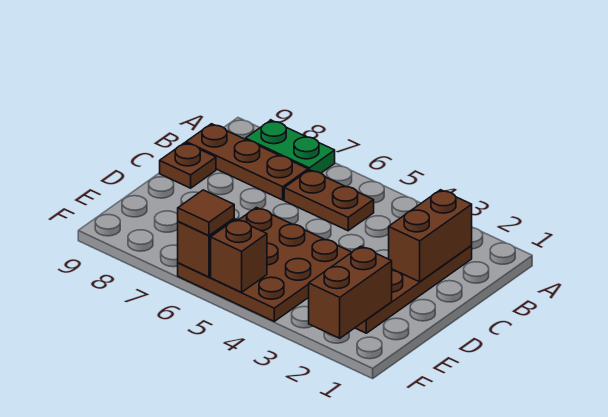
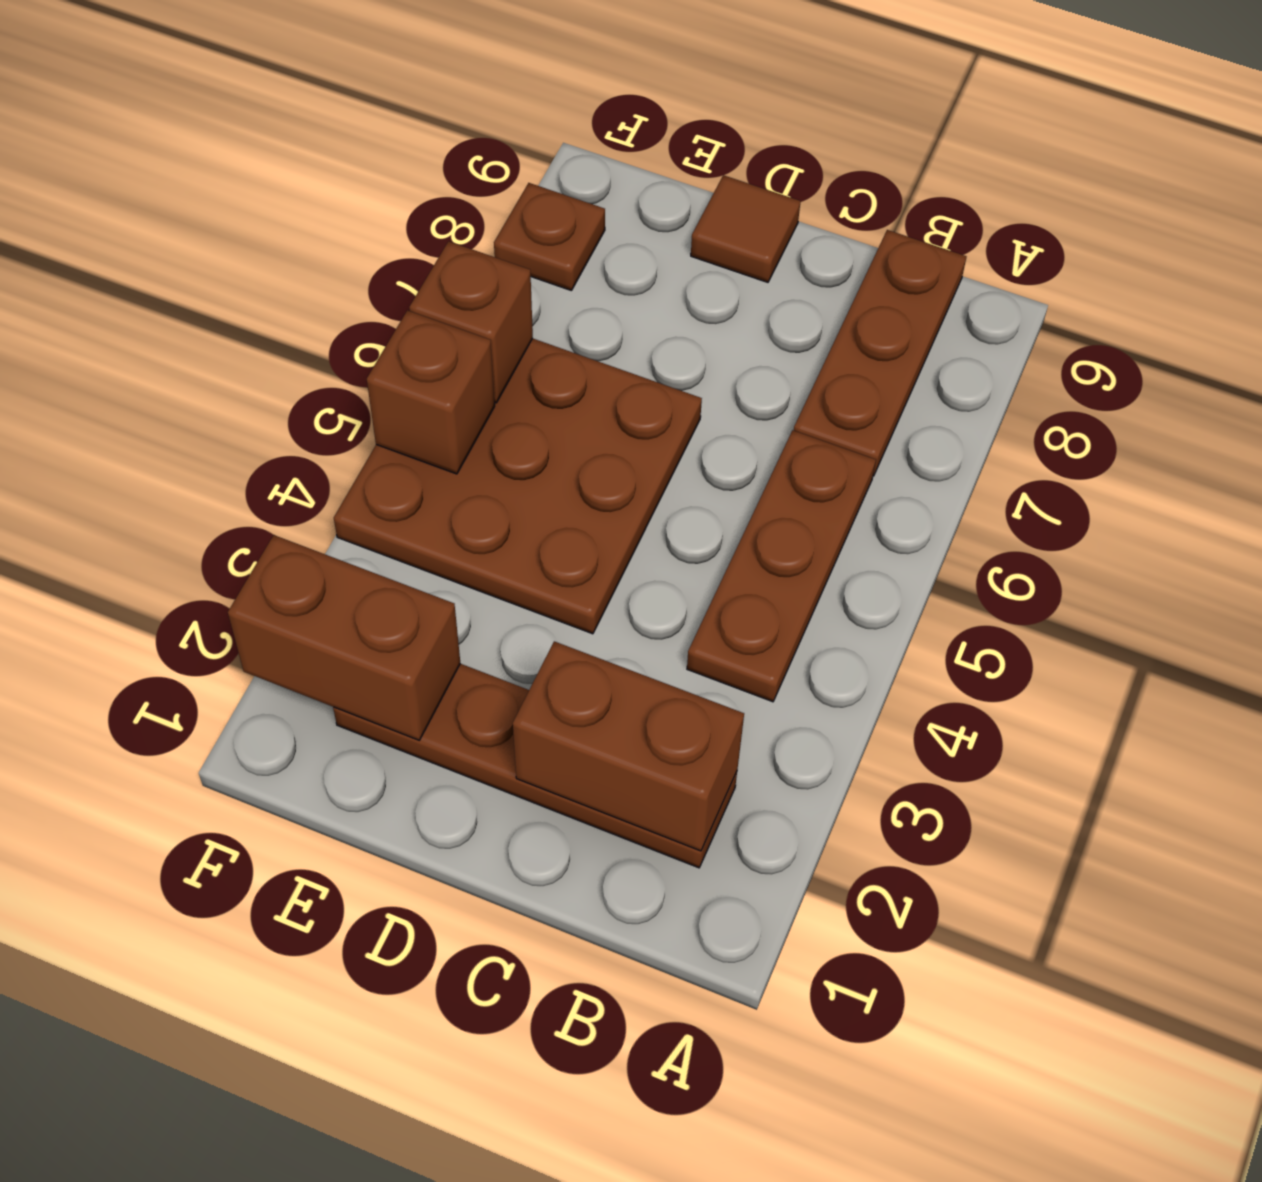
green 1x2 plate [246,120,335,173] -> none
brown 1x2 plate [284,170,374,231] -> brown 1x3 plate [687,430,876,702]
brown 1x1 plate [160,143,216,188] -> brown 1x1 plate moved to [494,183,605,291]
brown 1x1 tile [178,190,234,236] -> brown 1x1 tile moved to [691,175,801,282]

